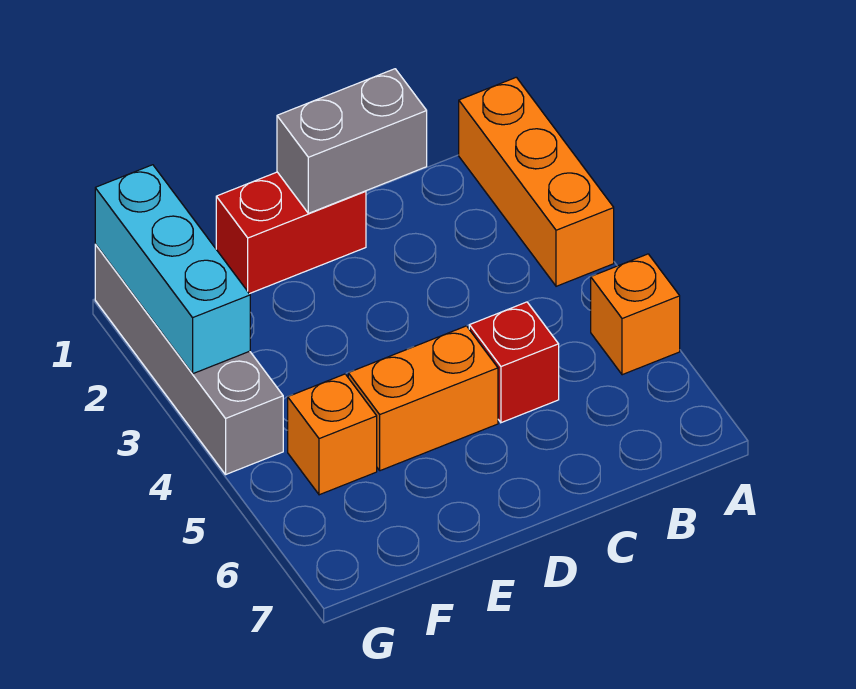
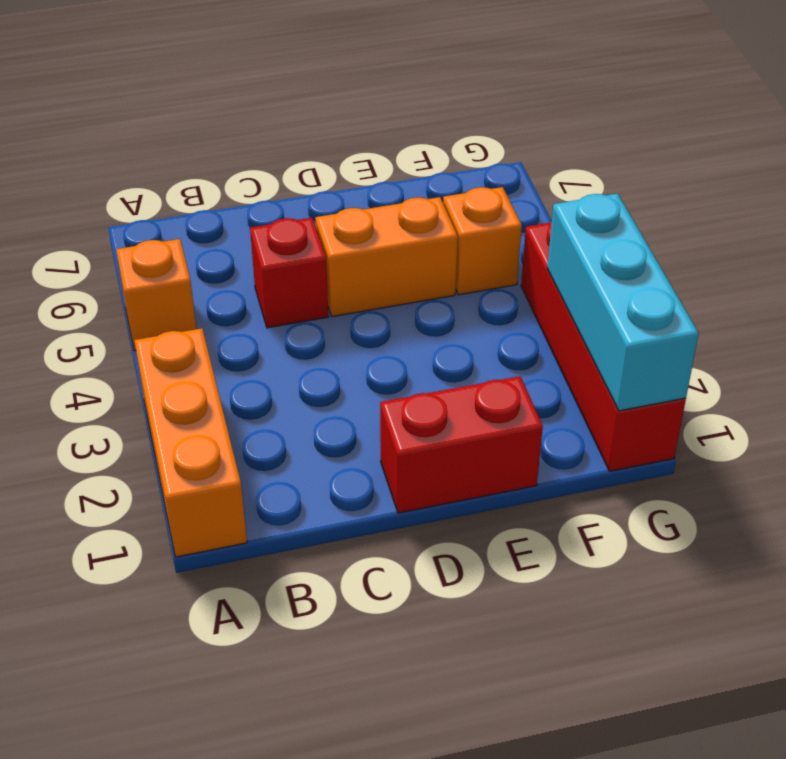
grey 1x2 brick [277,69,427,213] -> none
grey 1x4 brick [95,244,283,474] -> red 1x4 brick [521,222,686,471]

